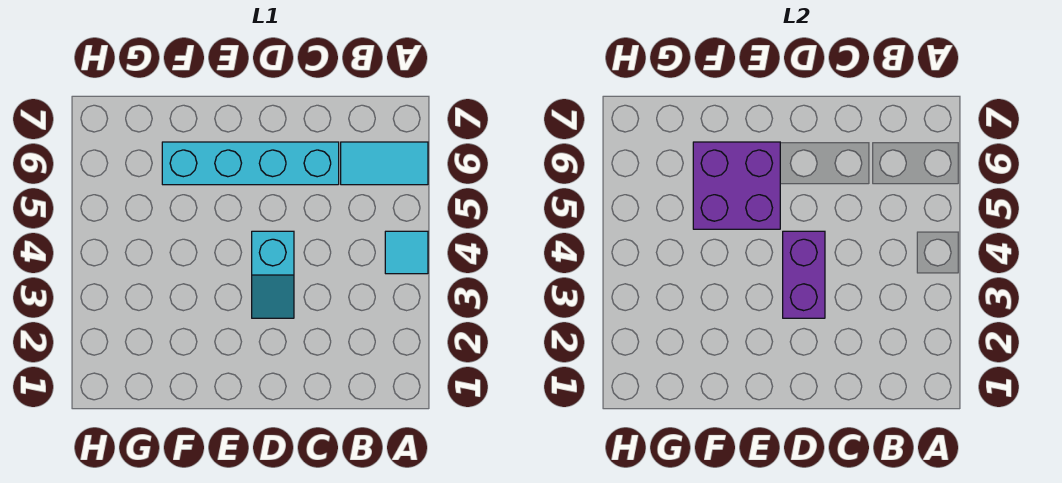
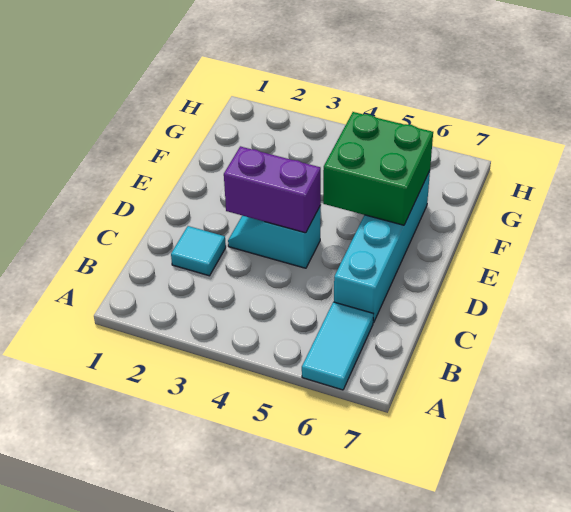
cyan 1x1 tile [385,231,428,274] -> cyan 1x1 tile moved to [171,226,226,276]
purple 2x2 brick [693,142,780,229] -> green 2x2 brick [323,112,433,225]

